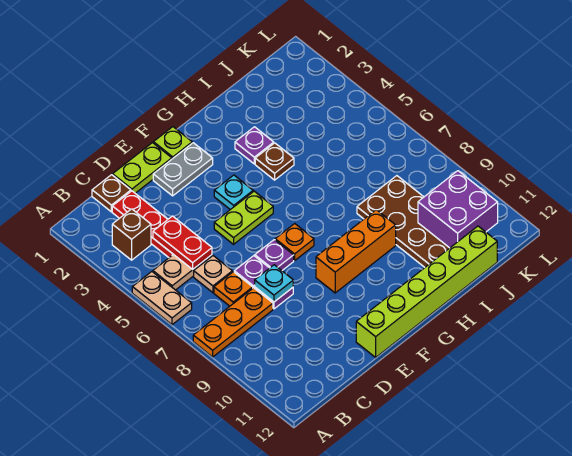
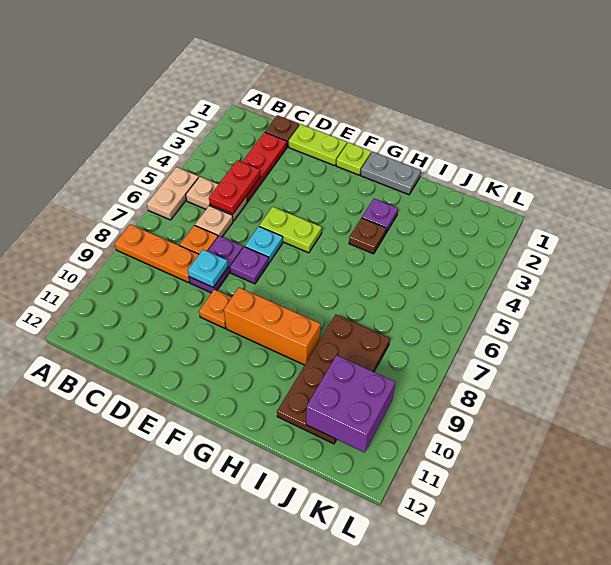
brown 1x1 brick [112,209,151,260] -> none
grey 1x2 plate [153,143,213,196] -> grey 1x2 plate moved to [361,152,421,195]
lime 1x6 brick [356,226,497,357] -> none
cyan 1x1 plate [214,175,253,210] -> cyan 1x1 plate moved to [245,226,283,262]
orange 1x1 plate [275,224,314,261] -> orange 1x1 plate moved to [199,290,232,328]

